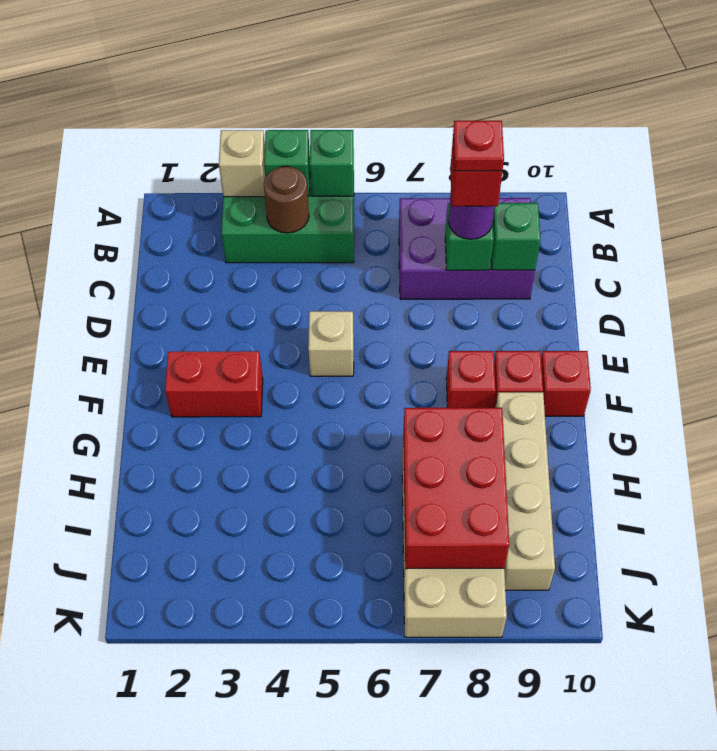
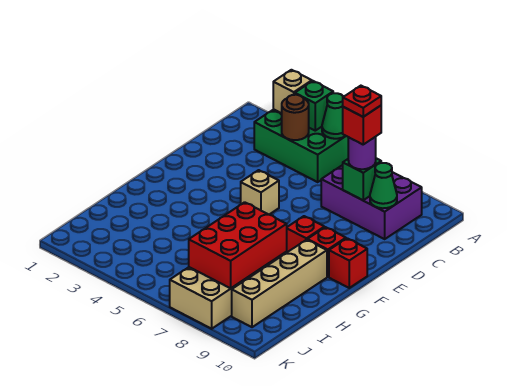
green 1x1 brick [310,130,354,196] -> green 1x1 cone [322,93,345,139]
green 1x1 brick [491,203,541,270] -> green 1x1 cone [370,163,397,208]
red 1x2 brick [165,351,263,417] -> none

